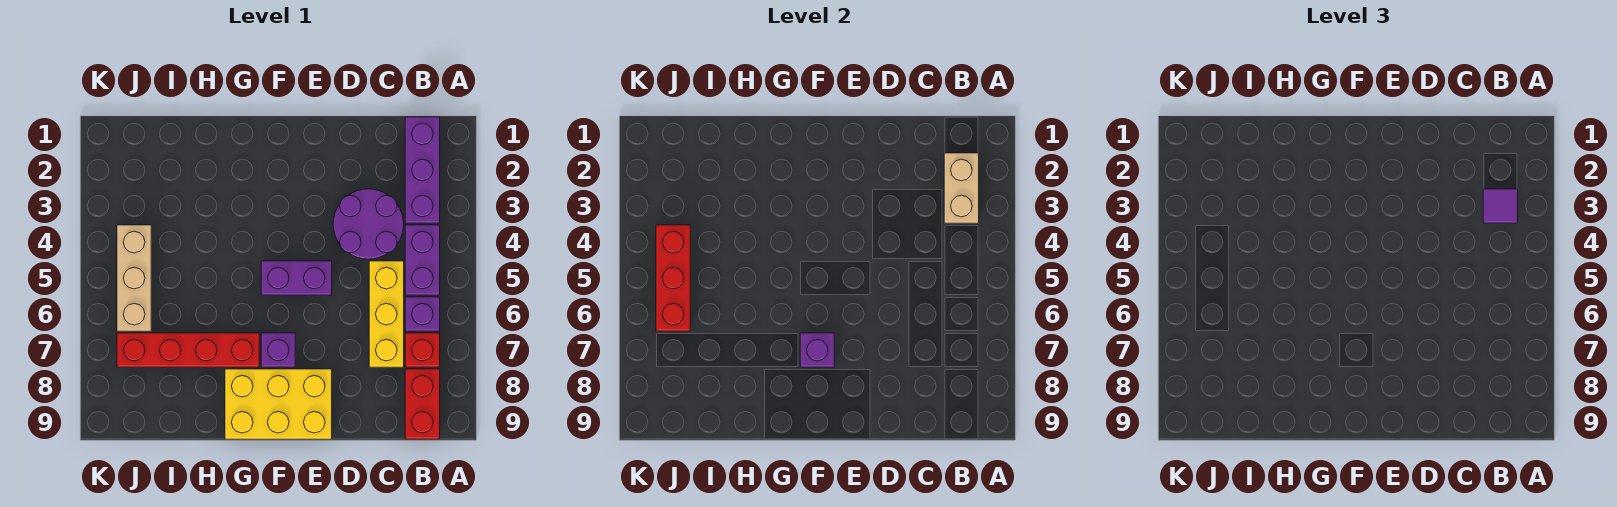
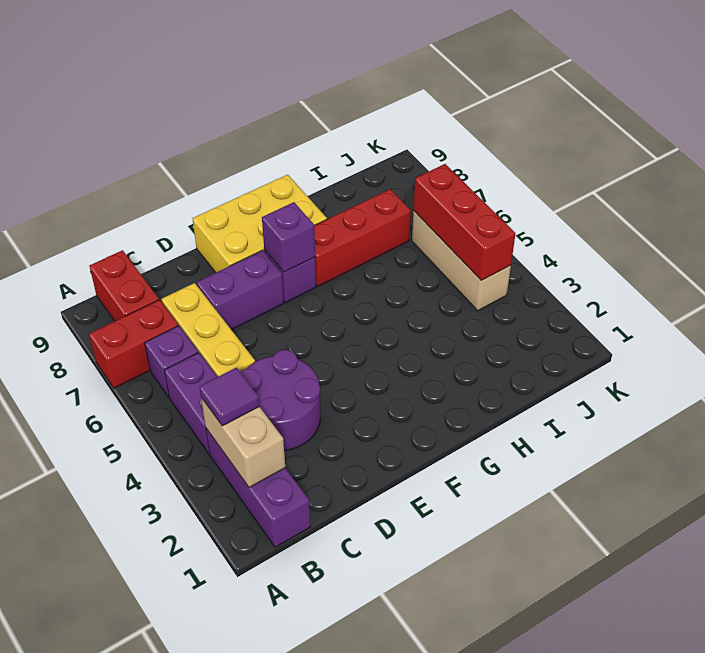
red 1x1 brick [405,333,440,367] -> red 1x2 brick [89,300,178,388]
purple 1x2 brick [261,261,332,295] -> purple 1x2 brick moved to [196,250,284,330]
red 1x4 brick [117,333,259,367] -> red 1x3 brick [314,189,411,286]

